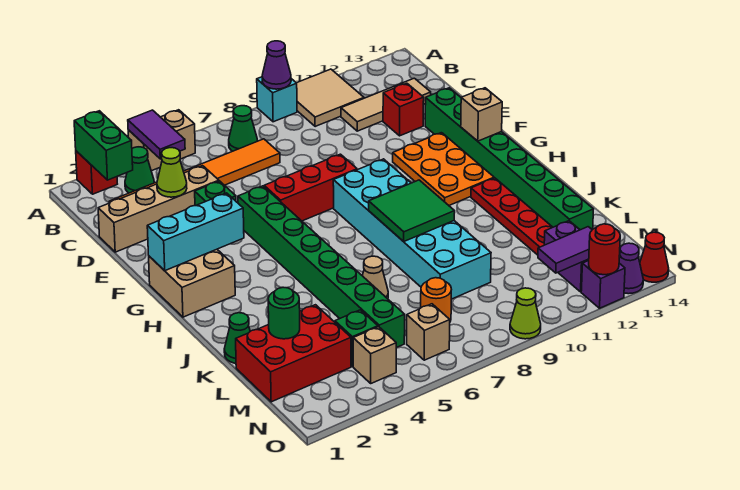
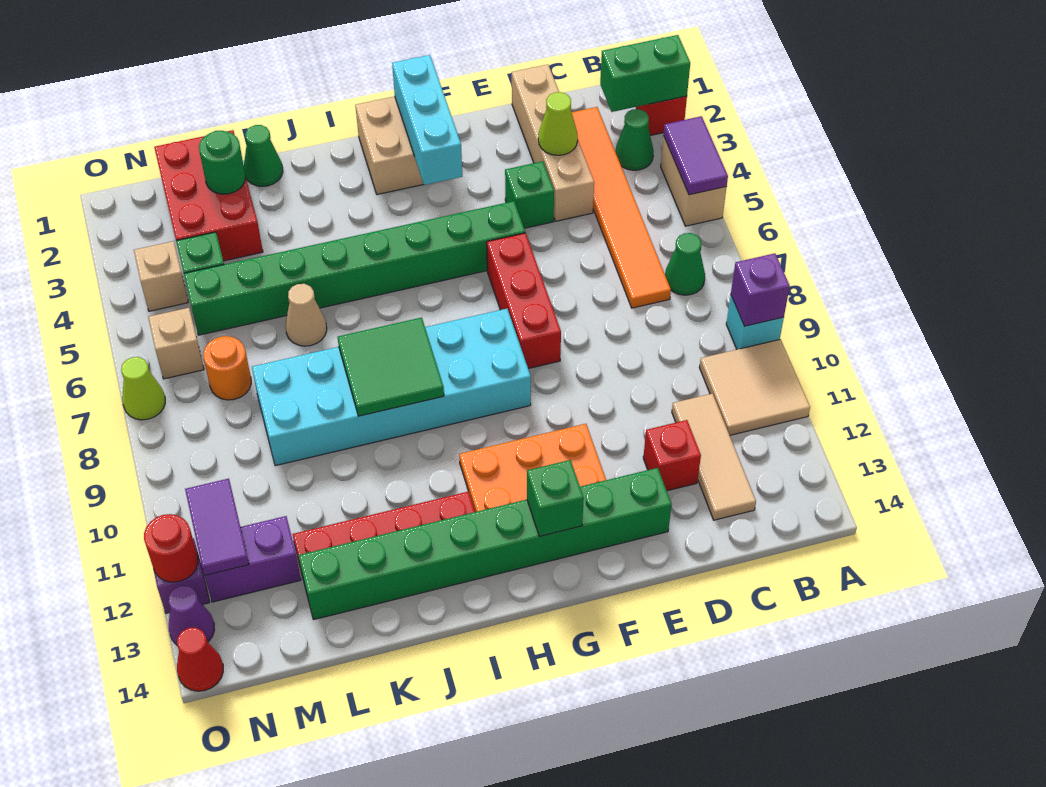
purple 1x2 tile [128,110,185,159] -> purple 1x2 tile turned to [664,116,728,195]
purple 1x1 cone [262,41,291,89] -> purple 1x1 brick [731,253,790,326]
tan 1x1 brick [461,88,502,141] -> green 1x1 brick [527,460,584,536]
lime 1x1 cone [510,288,541,339] -> lime 1x1 cone moved to [121,357,165,420]

